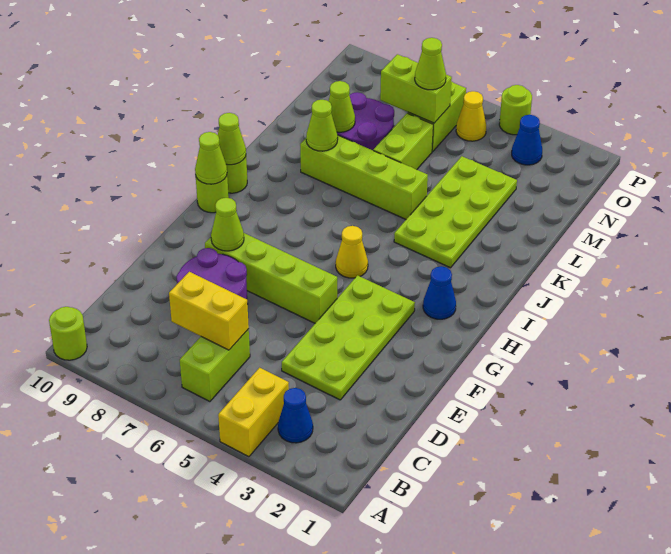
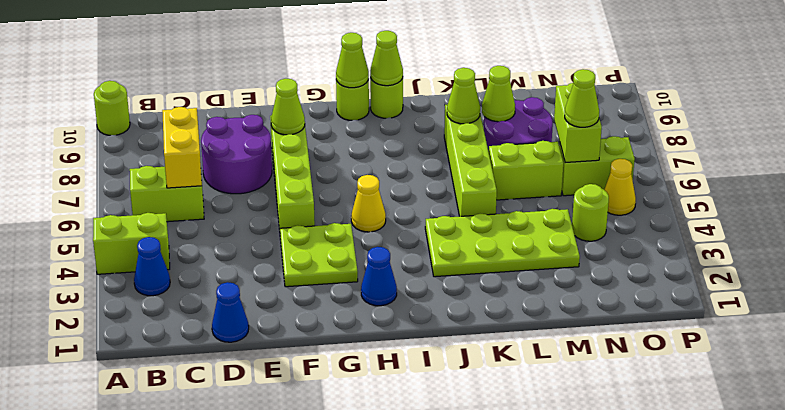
yellow 1x2 brick [218,368,289,457] -> lime 1x2 brick [93,213,170,274]
lime 2x4 plate [282,275,415,400] -> lime 2x2 plate [280,223,358,287]
blue 1x1 cone [512,115,542,165] -> blue 1x1 cone moved to [212,282,249,342]
lime 1x1 round brick [499,85,532,135] -> lime 1x1 round brick moved to [572,184,609,241]

